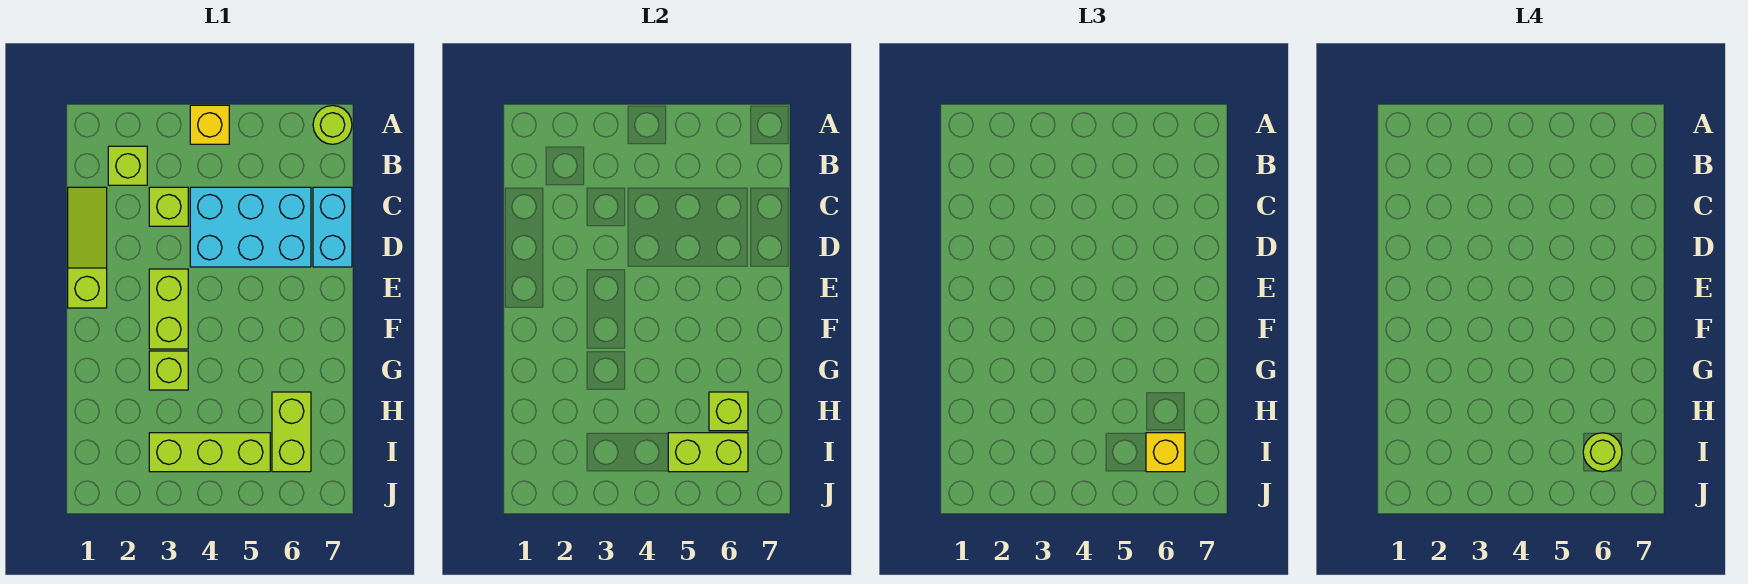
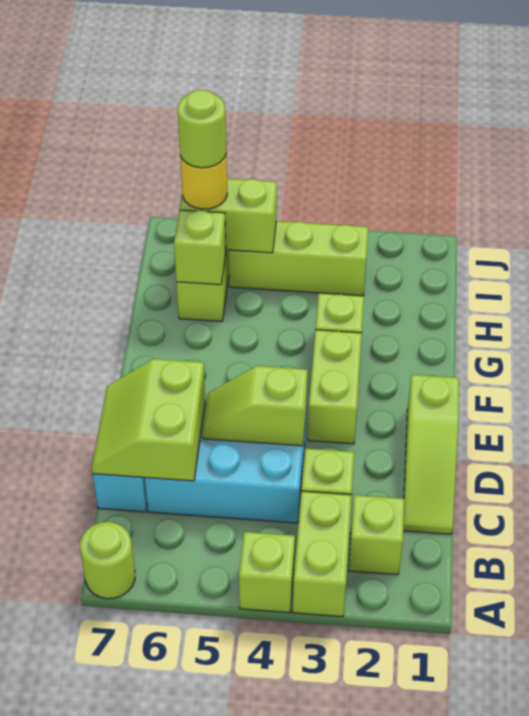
none -> lime 1x2 brick [293,491,352,617]
yellow 1x1 brick [190,105,229,144] -> lime 1x1 brick [239,532,295,613]
none -> lime 2x2 slope [92,359,205,481]
none -> lime 1x2 slope [202,366,307,446]
yellow 1x1 brick [1146,433,1185,472] -> yellow 1x1 round brick [180,155,227,209]

